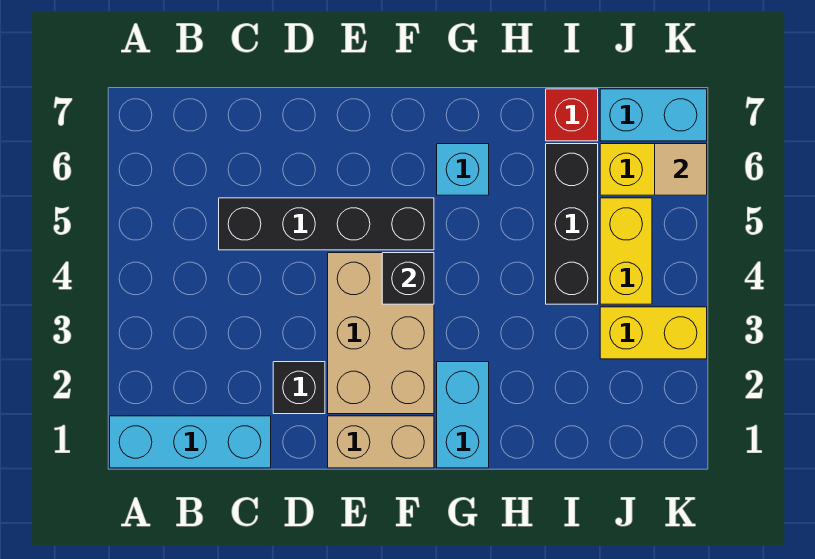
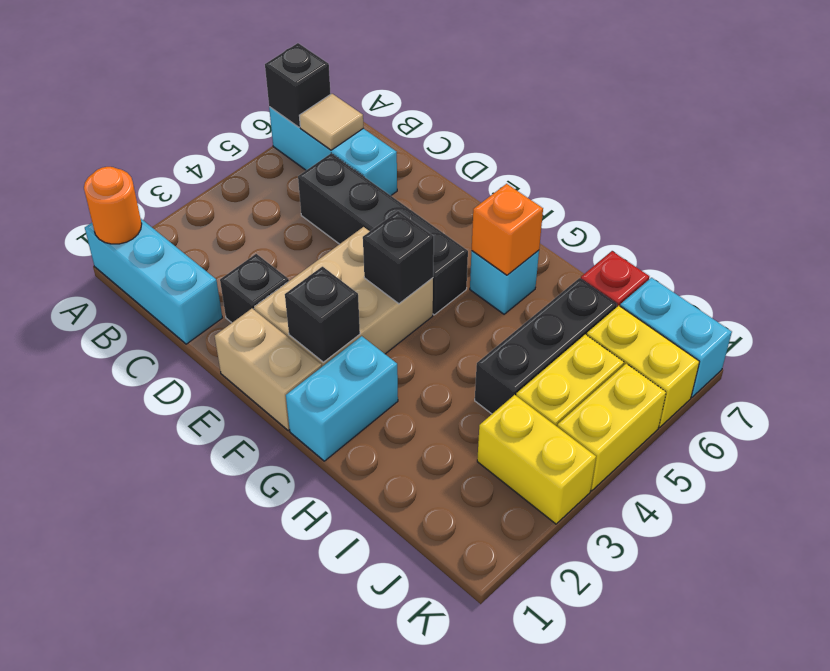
none -> orange 1x1 round brick [84,167,142,244]
none -> cyan 1x3 brick [269,107,397,195]
none -> black 1x1 brick [265,43,331,127]
none -> black 1x1 brick [285,267,360,362]
none -> orange 1x1 brick [472,184,543,275]
none -> yellow 1x2 brick [557,364,666,491]
tan 1x1 tile [655,144,707,195] -> tan 1x1 tile moved to [299,94,363,150]

